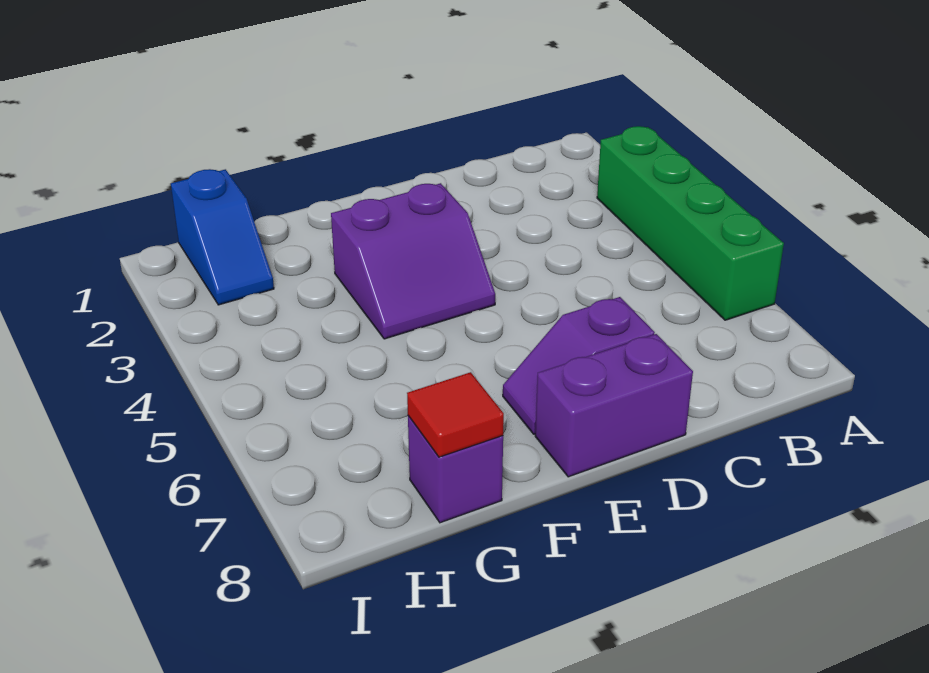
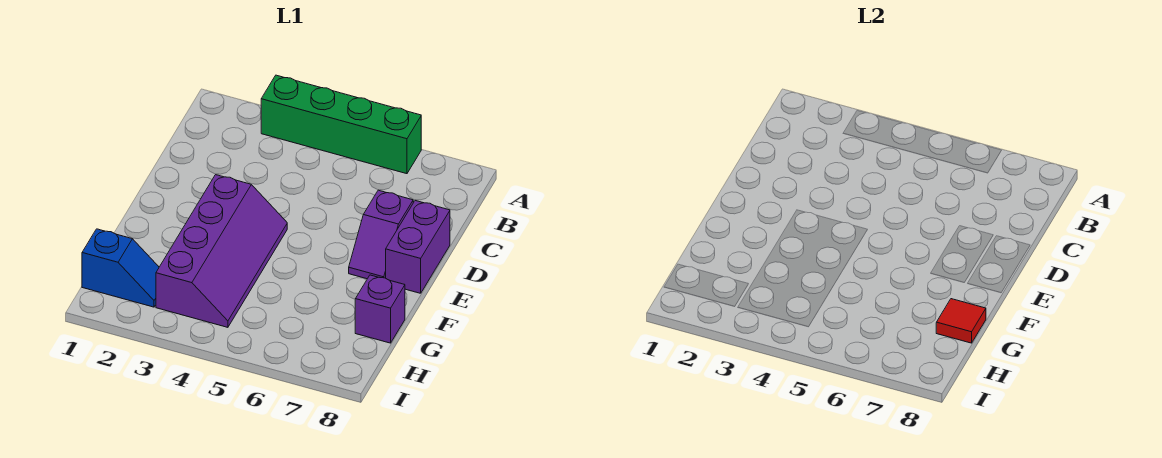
purple 2x2 slope [331,183,495,339] -> purple 2x4 slope [156,175,287,327]

